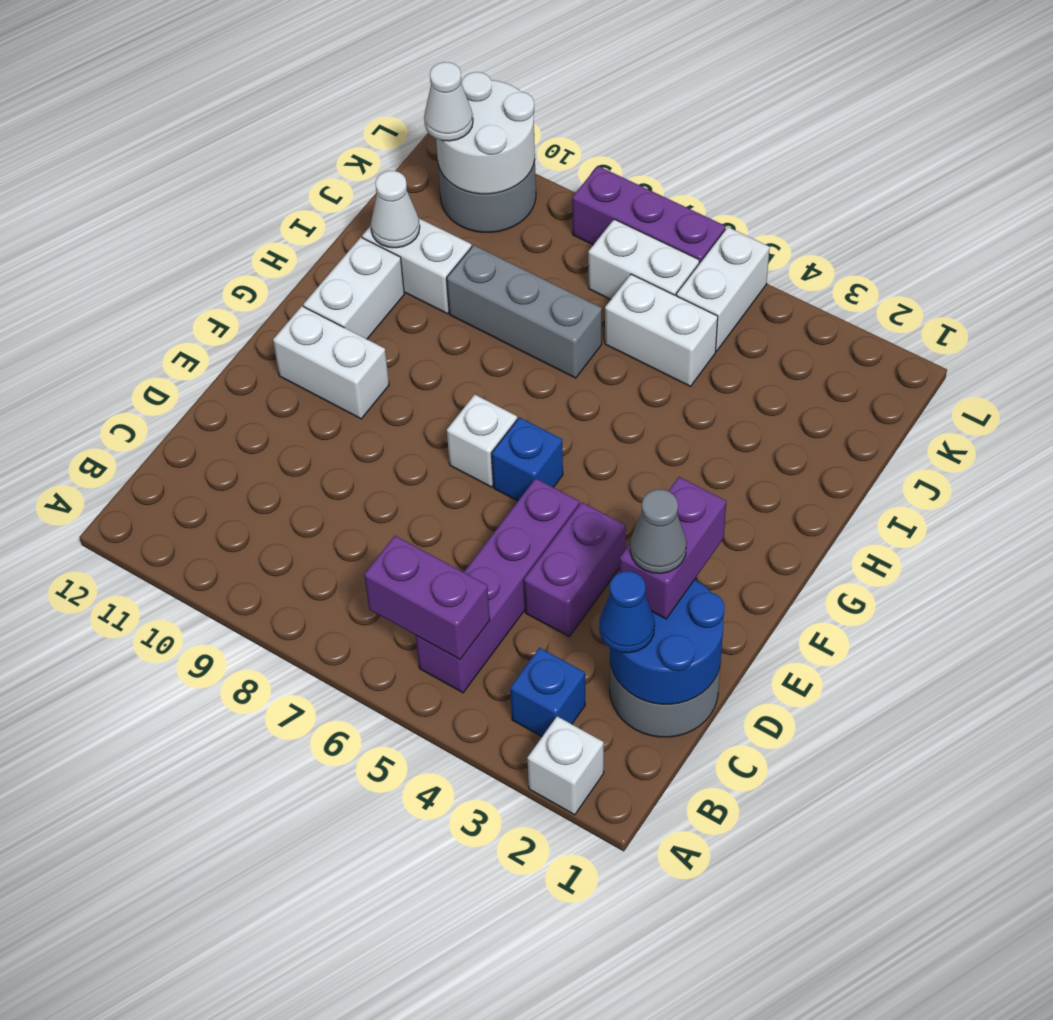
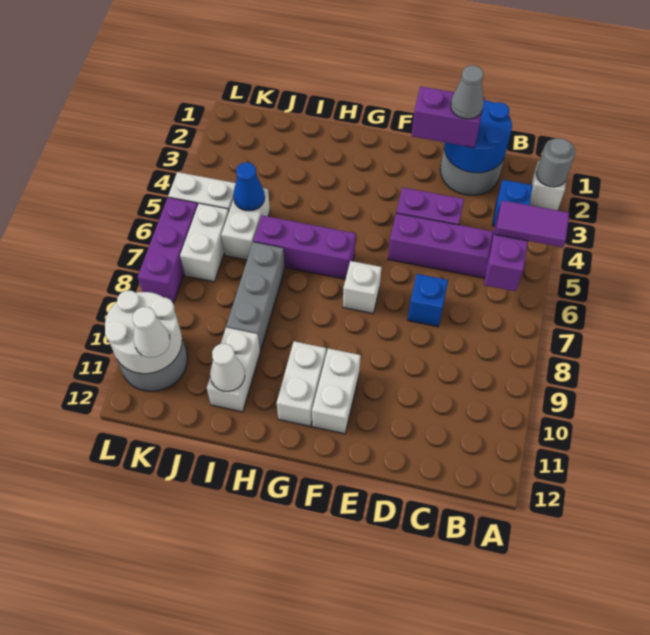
none -> grey 1x1 round brick [536,138,575,187]
none -> purple 1x2 tile [495,200,569,247]
blue 1x1 cone [599,571,655,653] -> blue 1x1 cone moved to [233,162,265,211]
blue 1x1 brick [492,417,563,501] -> blue 1x1 brick moved to [408,274,448,327]
none -> purple 1x3 brick [253,215,356,279]
white 1x2 brick [303,237,404,339] -> white 1x2 brick turned to [277,341,326,426]

